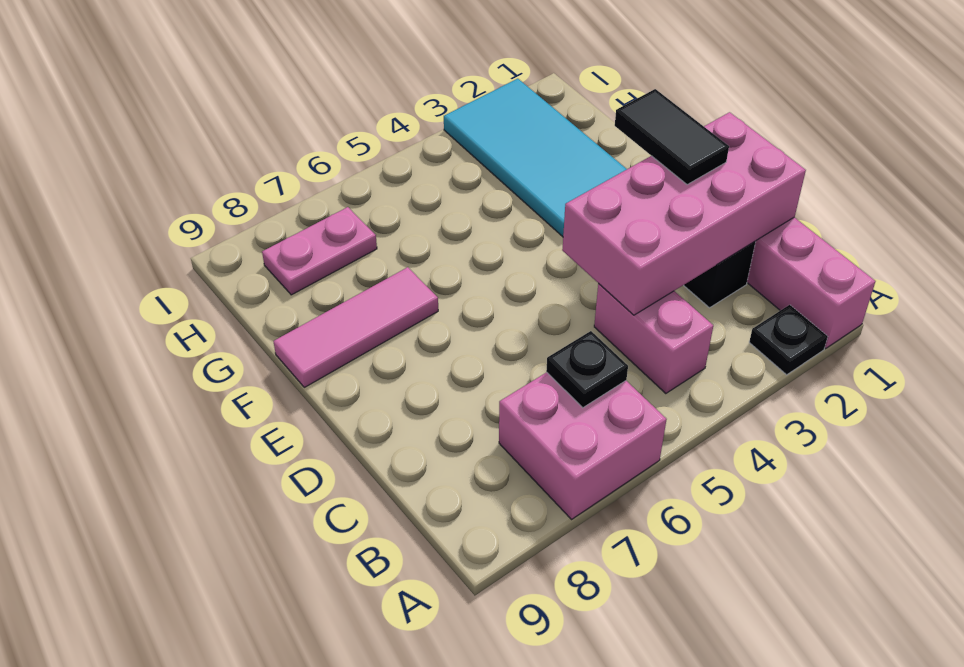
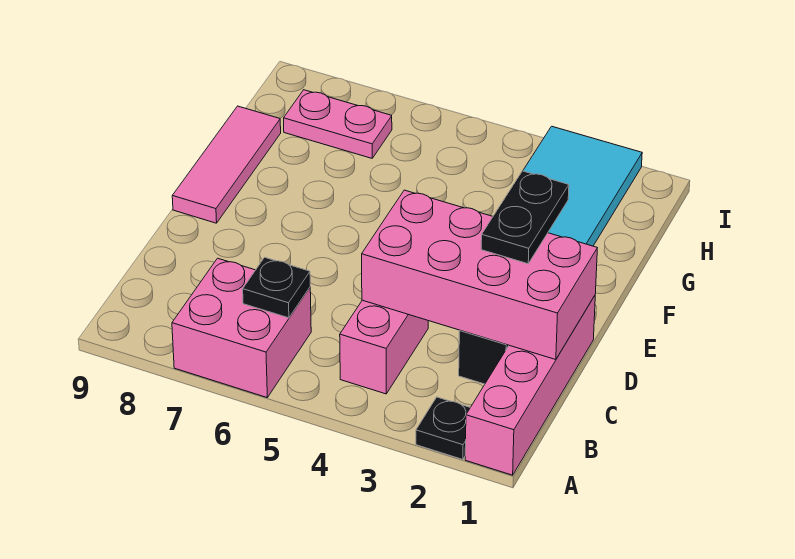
black 1x2 tile [615,89,729,184] -> black 1x2 plate [481,171,569,264]
pink 1x3 tile [273,267,438,387] -> pink 1x3 tile turned to [172,106,281,223]

